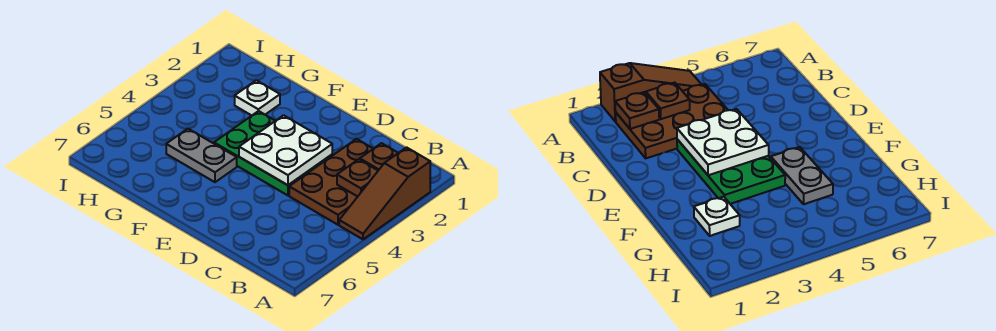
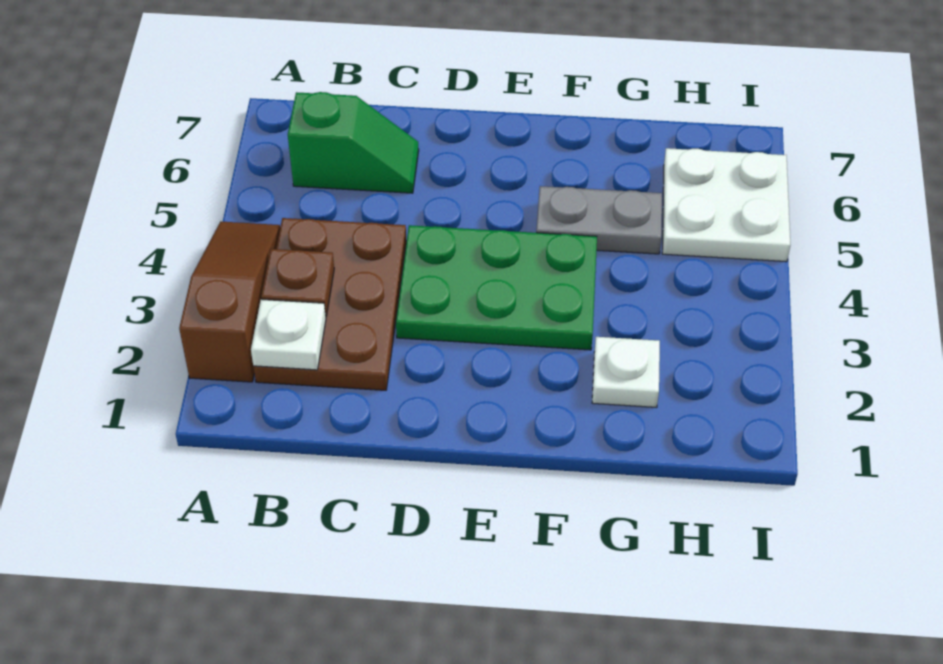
brown 1x1 plate [360,143,398,170] -> white 1x1 plate [251,299,326,370]
none -> green 1x2 slope [288,92,419,193]
white 2x2 plate [239,115,332,185] -> white 2x2 plate moved to [662,148,790,262]

